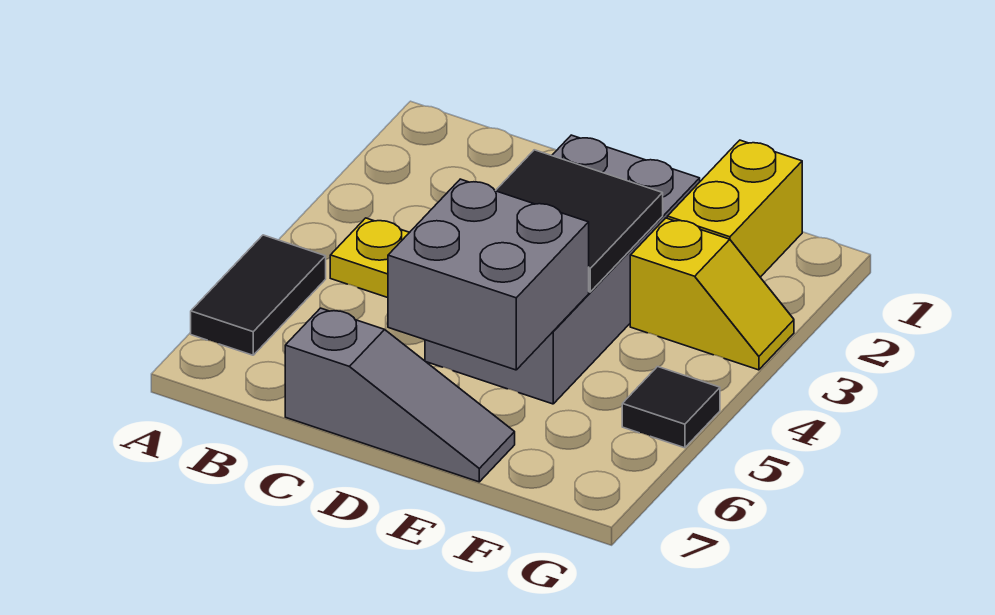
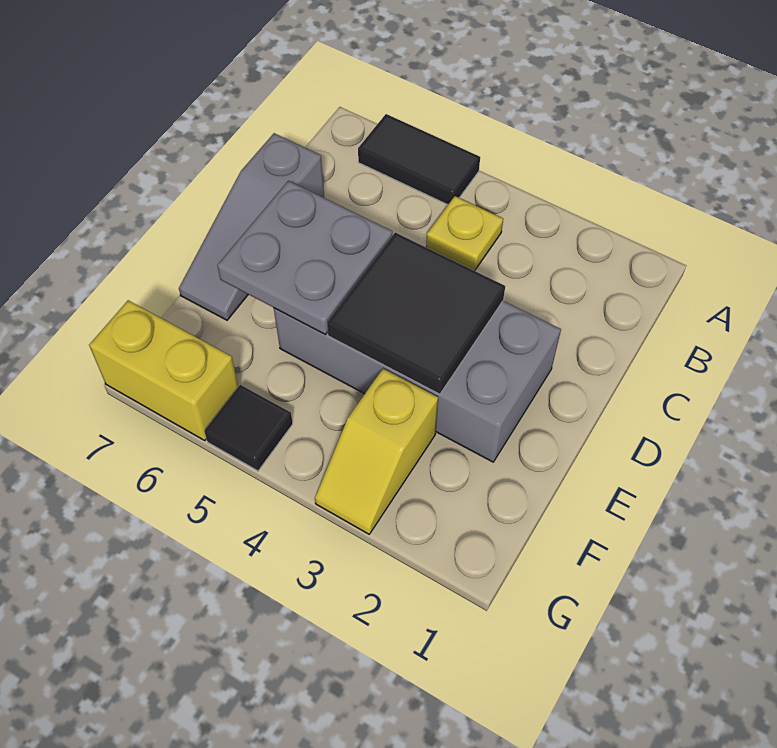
grey 2x2 brick [388,179,589,370] -> grey 2x2 plate [217,181,392,335]
yellow 1x2 brick [667,140,802,277] -> yellow 1x2 brick moved to [89,300,238,441]

